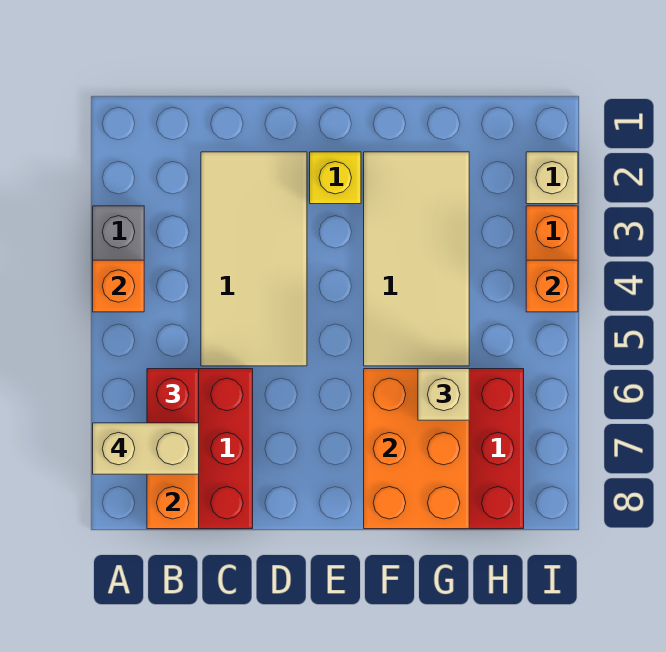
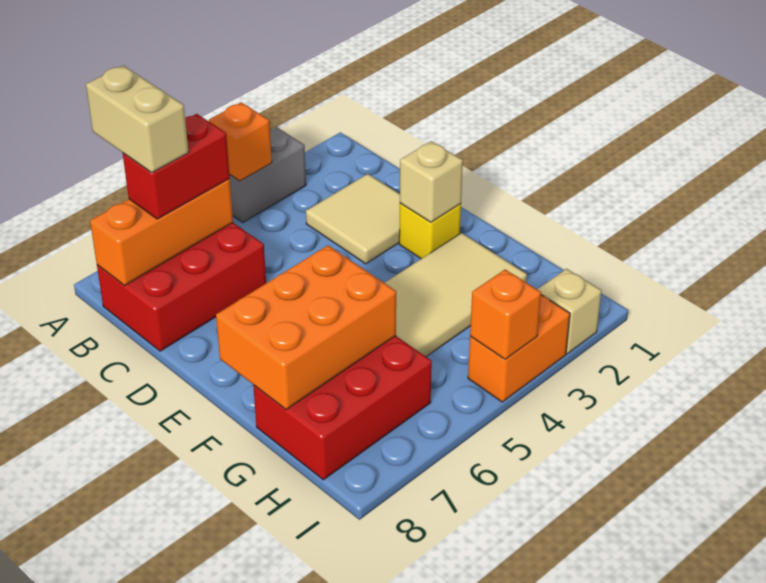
tan 2x4 tile [201,152,307,366] -> tan 2x2 tile [306,174,400,264]
tan 1x1 brick [418,369,469,420] -> tan 1x1 brick moved to [400,141,463,222]

